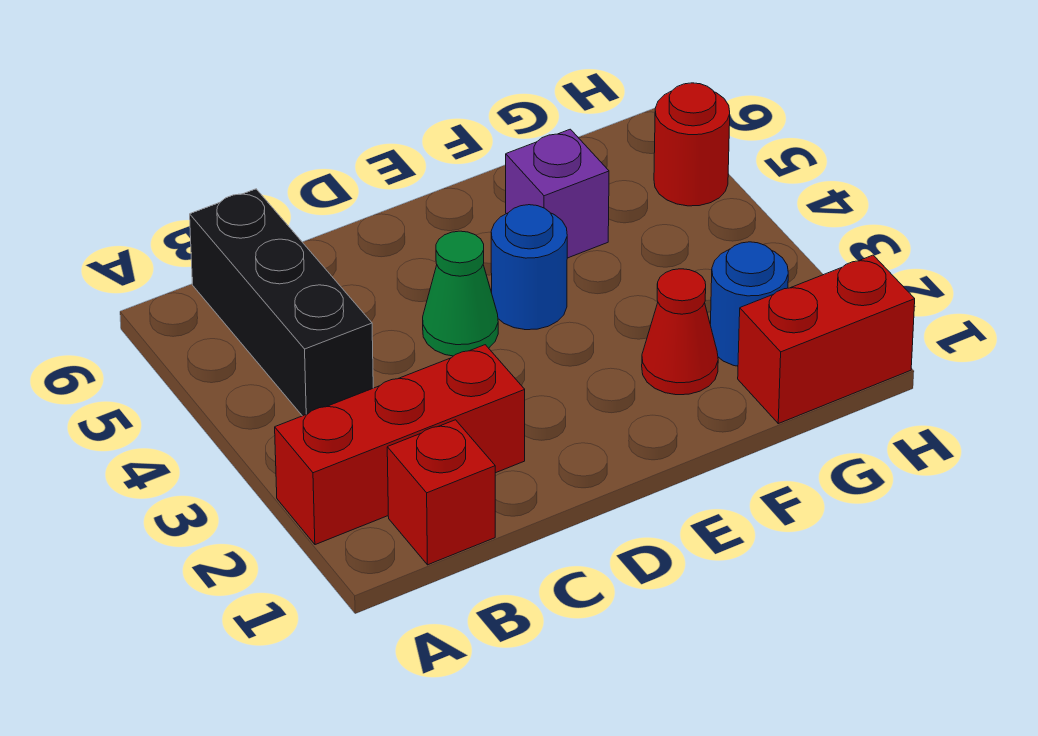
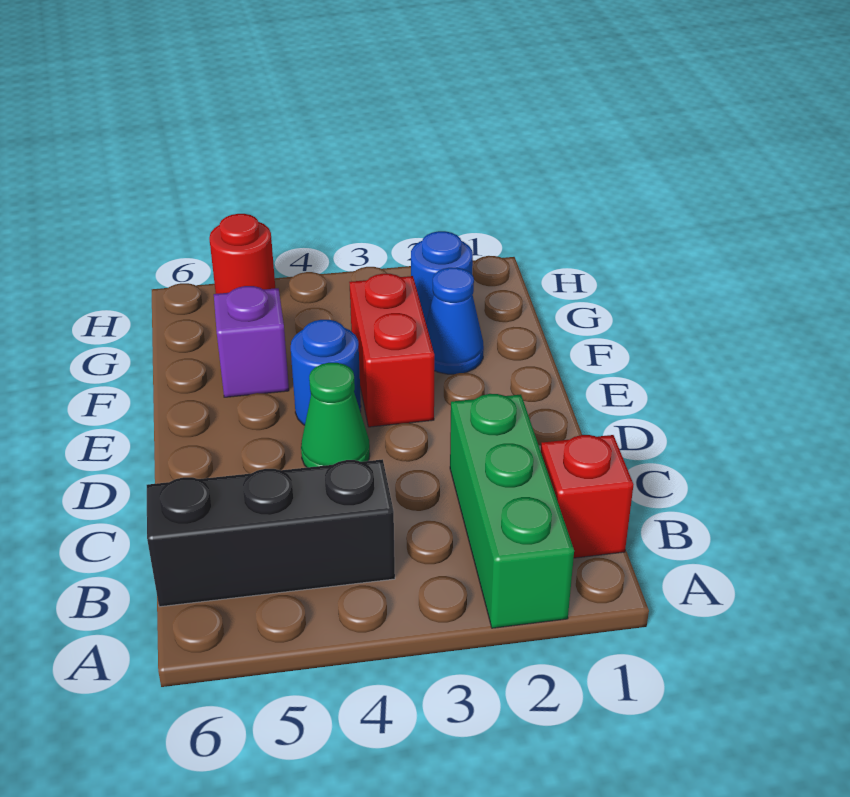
red 1x3 brick [275,345,525,545] -> green 1x3 brick [450,394,574,628]
red 1x1 cone [642,269,718,395] -> blue 1x1 cone [426,268,484,374]
red 1x2 brick [738,255,915,424] -> red 1x2 brick moved to [349,274,434,427]

